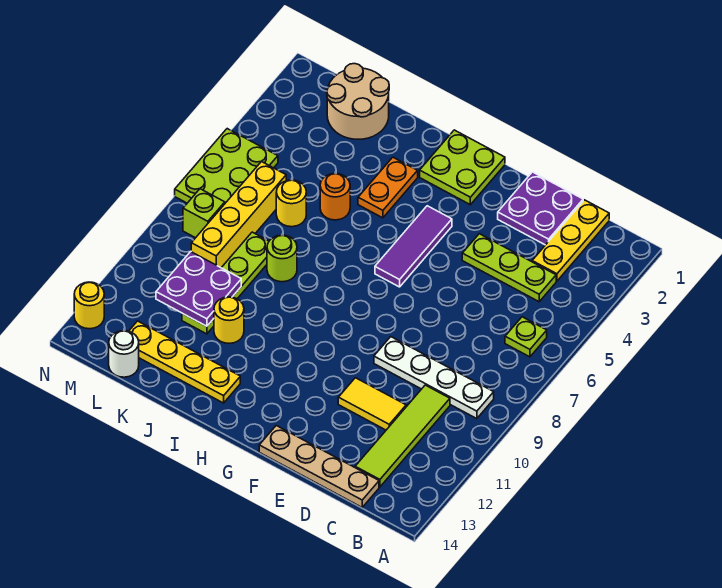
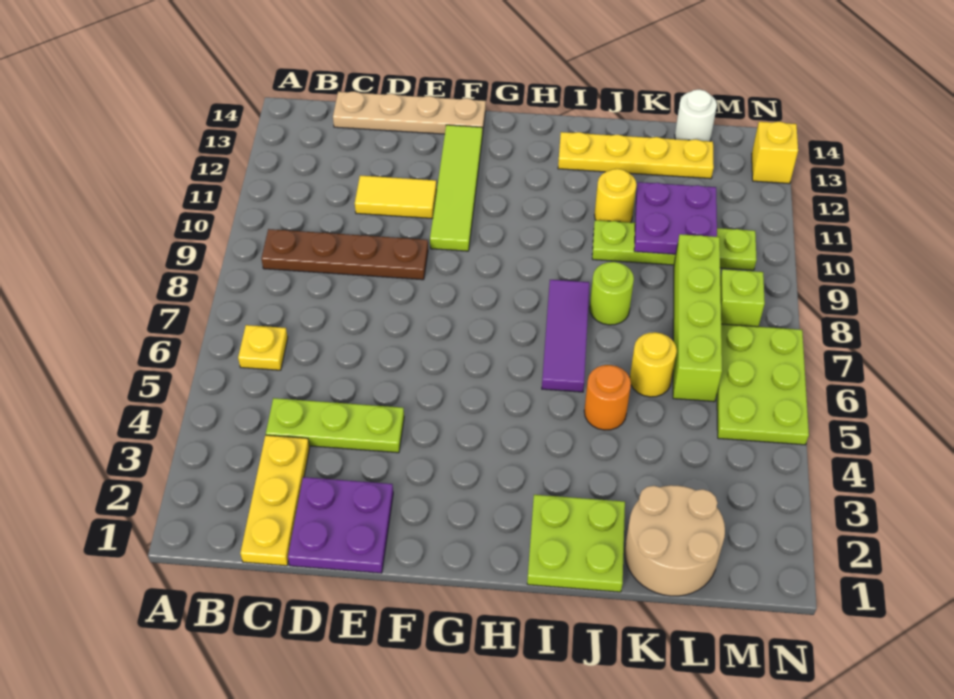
lime 1x1 plate [505,317,547,357] -> yellow 1x1 plate [238,325,288,370]
white 1x4 plate [374,337,494,419] -> brown 1x4 plate [261,229,428,280]
lime 1x4 tile [355,385,450,487] -> lime 1x4 tile moved to [430,125,482,251]
lime 2x2 plate [420,130,505,205] -> lime 2x2 plate moved to [527,495,625,592]
purple 1x3 tile [375,206,452,287] -> purple 1x3 tile moved to [542,280,589,392]
orange 1x2 plate [358,157,418,218] -> none
lime 1x4 plate [182,232,269,334] -> lime 1x4 plate turned to [592,220,757,270]
yellow 1x4 brick [191,161,286,268] -> lime 1x4 brick [673,234,722,402]
yellow 1x1 round brick [74,282,104,329] -> yellow 1x1 brick [752,122,798,184]

